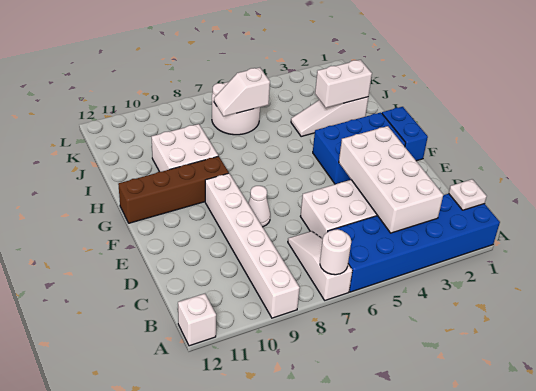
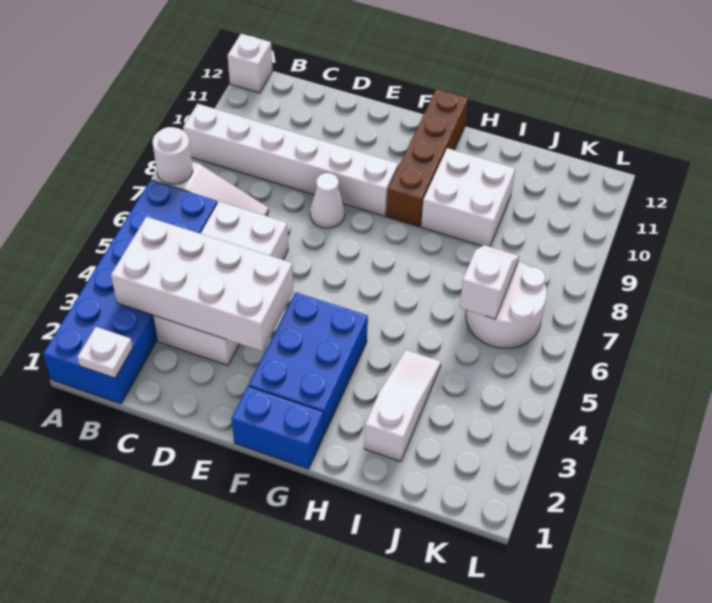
white 1x2 brick [315,60,372,108] -> none

